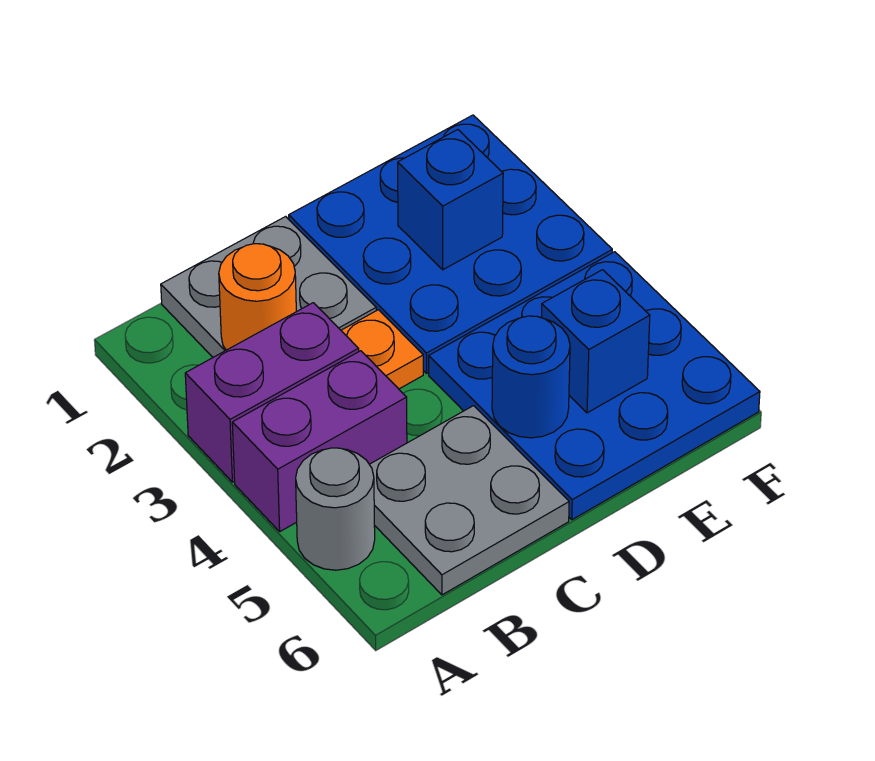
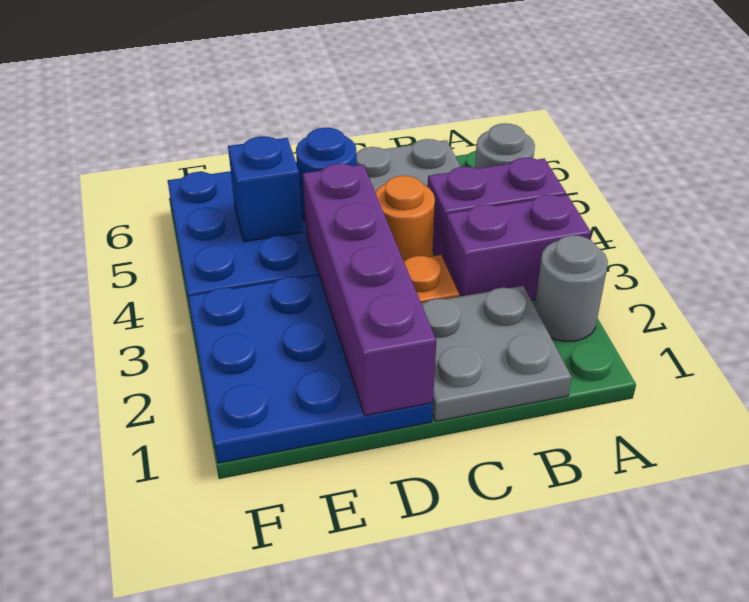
none -> grey 1x1 round brick [535,235,608,342]
orange 1x1 round brick [219,244,296,350] -> orange 1x1 round brick moved to [375,176,435,261]
none -> purple 1x4 brick [303,164,436,416]
blue 1x1 brick [398,130,503,270] -> none

